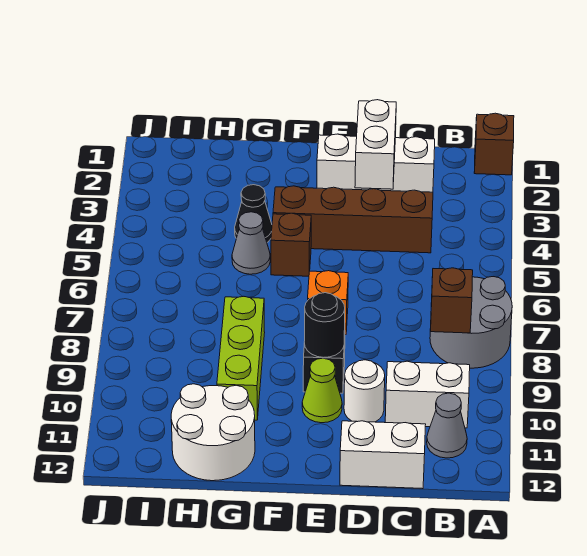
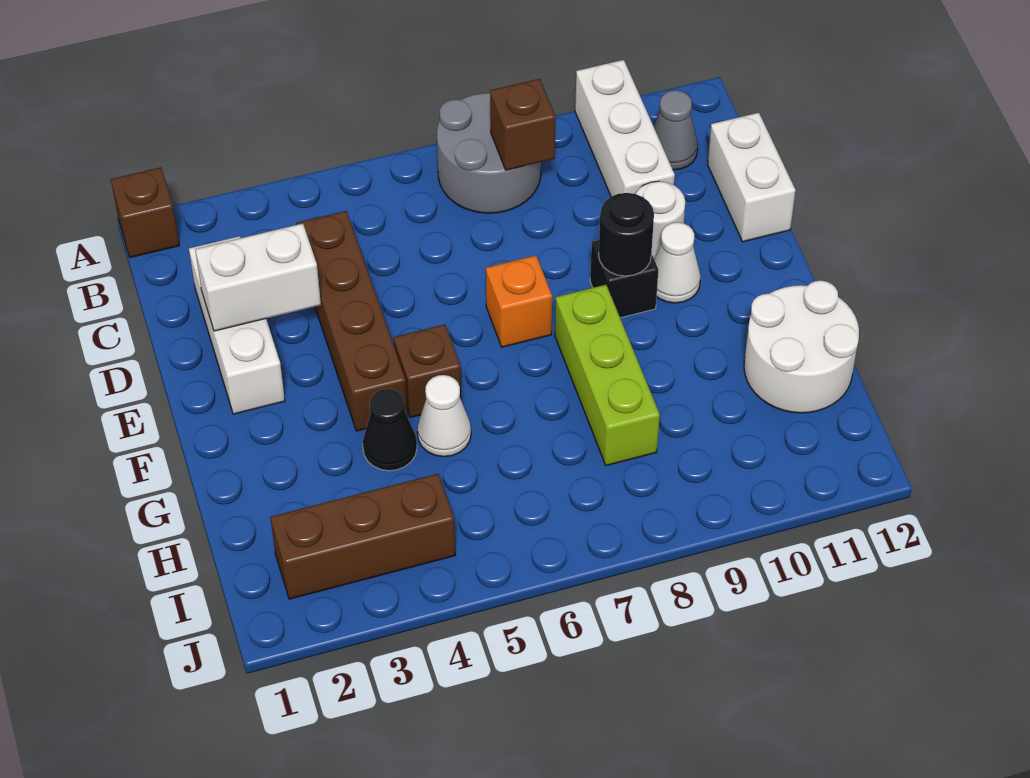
white 1x2 brick [385,361,470,428] -> white 1x3 brick [575,60,675,196]
lime 1x1 cone [302,358,342,423] -> white 1x1 cone [654,222,701,303]
grey 1x1 cone [232,212,270,274] -> white 1x1 cone [417,375,471,457]
lime 1x3 brick [217,296,265,420] -> lime 1x3 brick turned to [555,285,660,466]
none -> brown 1x3 brick [270,474,455,599]

